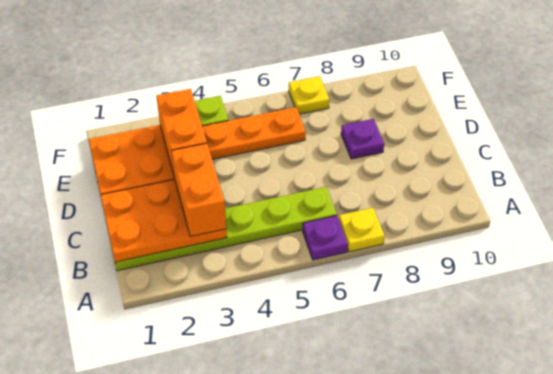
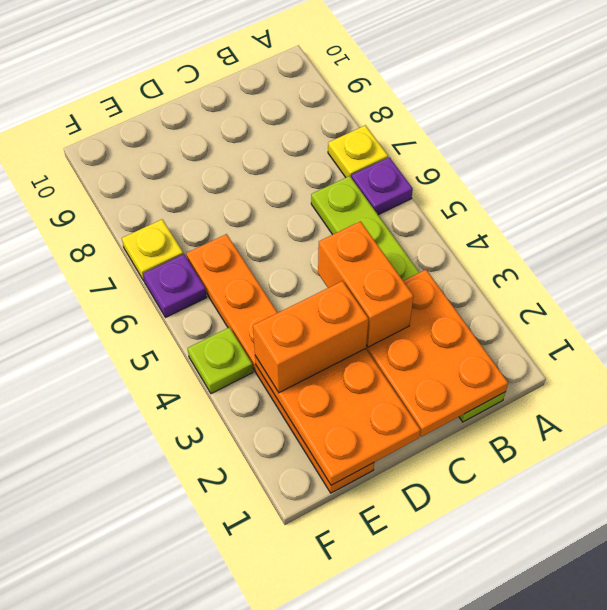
orange 1x2 brick [171,143,226,237] -> orange 1x2 brick turned to [318,221,414,347]
purple 1x1 plate [341,119,384,159] -> purple 1x1 plate moved to [143,254,207,317]

